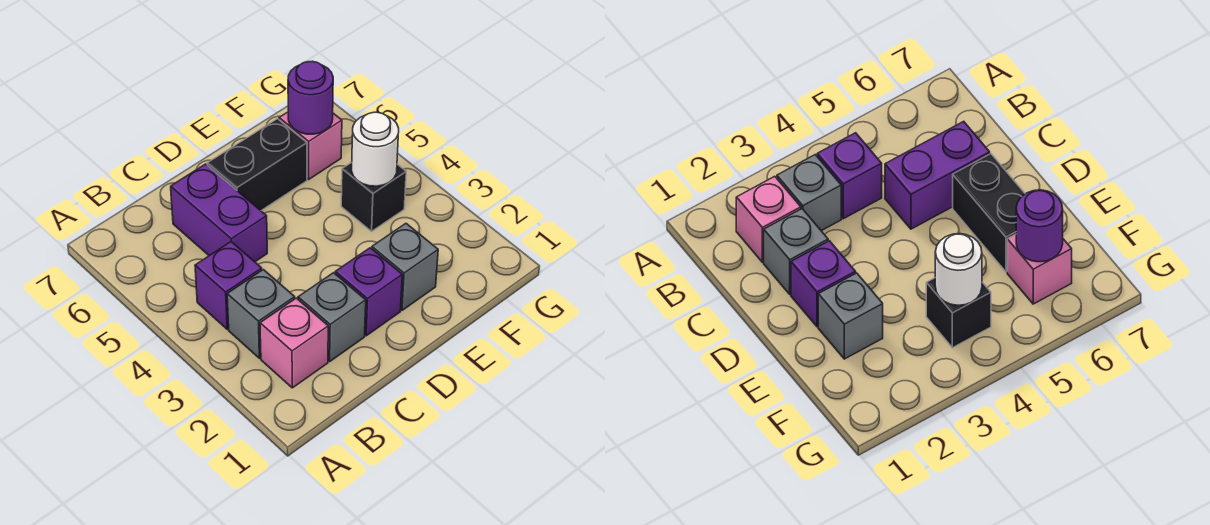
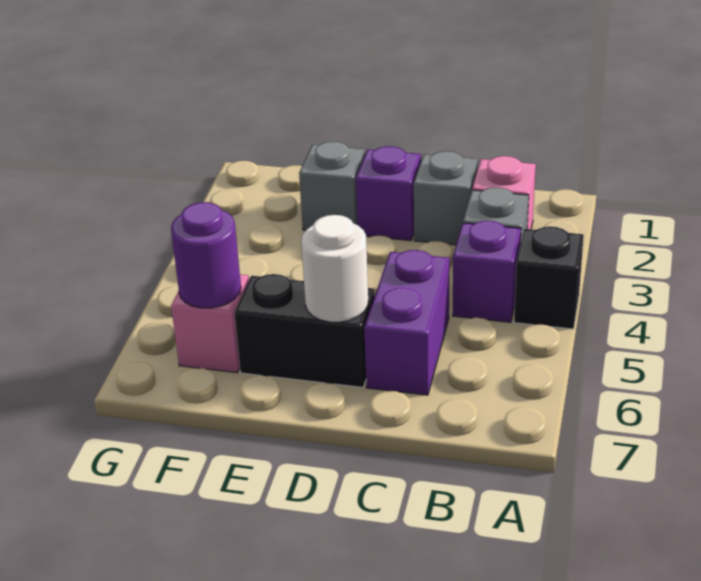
black 1x1 brick [341,162,406,231] -> black 1x1 brick moved to [514,226,584,329]
white 1x1 round brick [352,112,399,186] -> white 1x1 round brick moved to [301,215,368,322]

